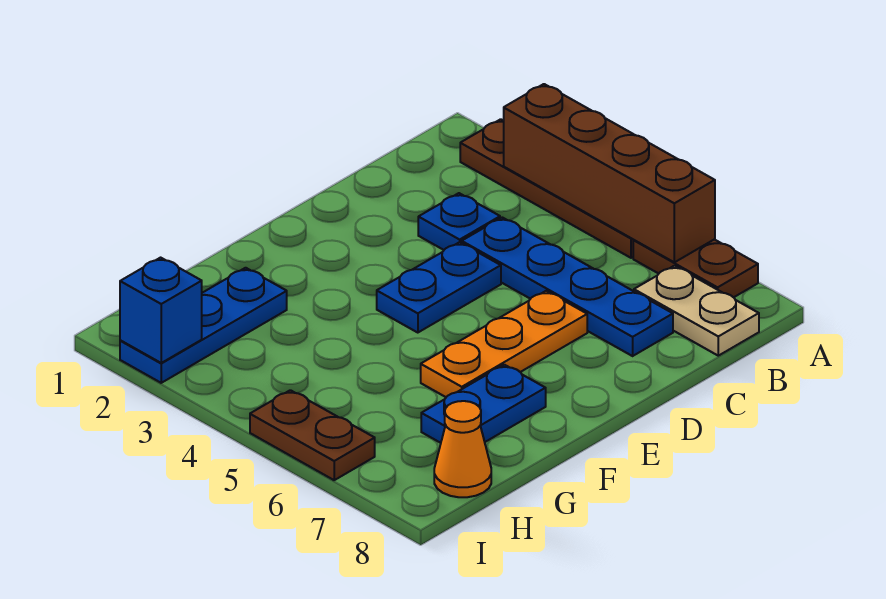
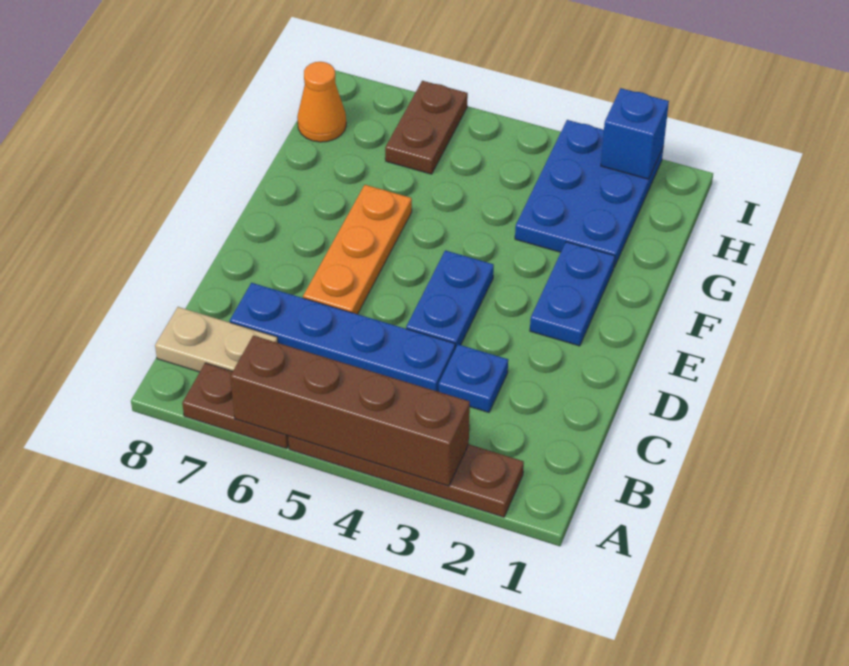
blue 1x2 plate [421,365,546,443] -> blue 1x2 plate moved to [530,242,615,346]
blue 1x3 plate [120,268,287,383] -> blue 2x3 plate [515,120,663,267]
brown 1x2 plate [250,390,375,480] -> brown 1x2 plate turned to [385,81,468,174]

